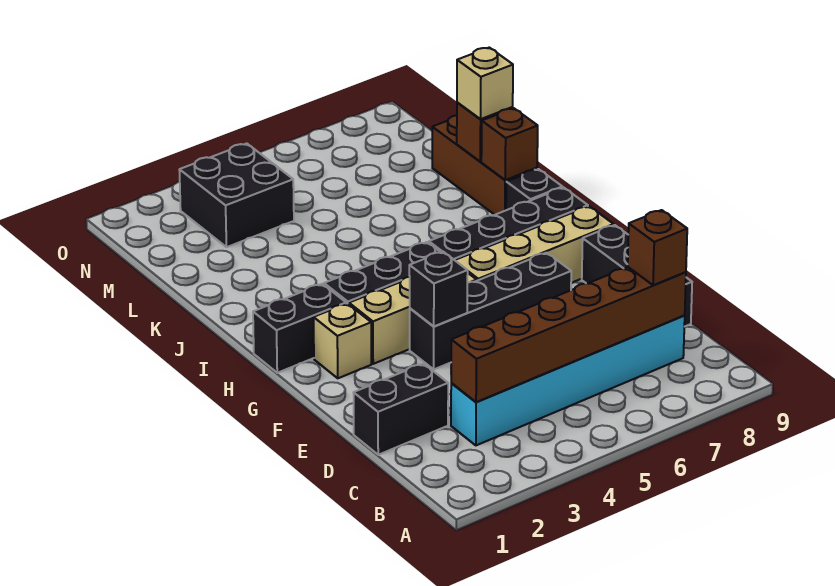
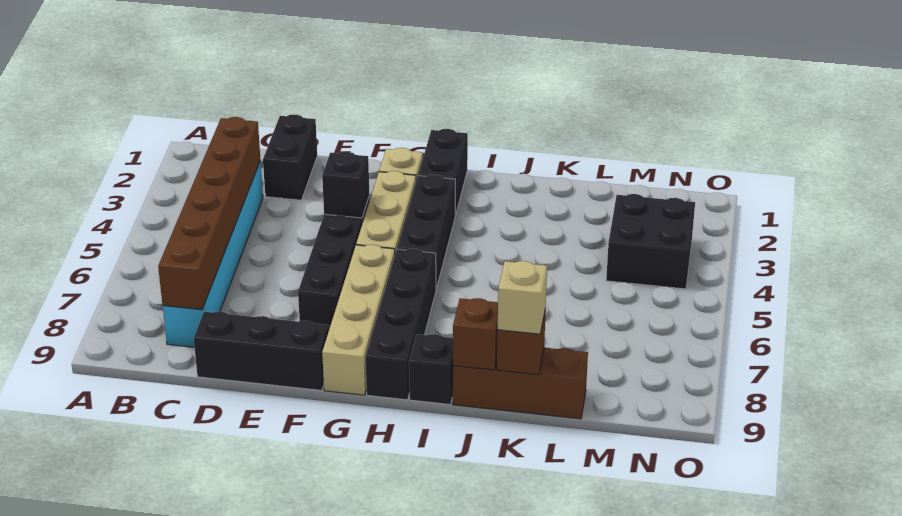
brown 1x1 brick [628,210,687,285] -> none

